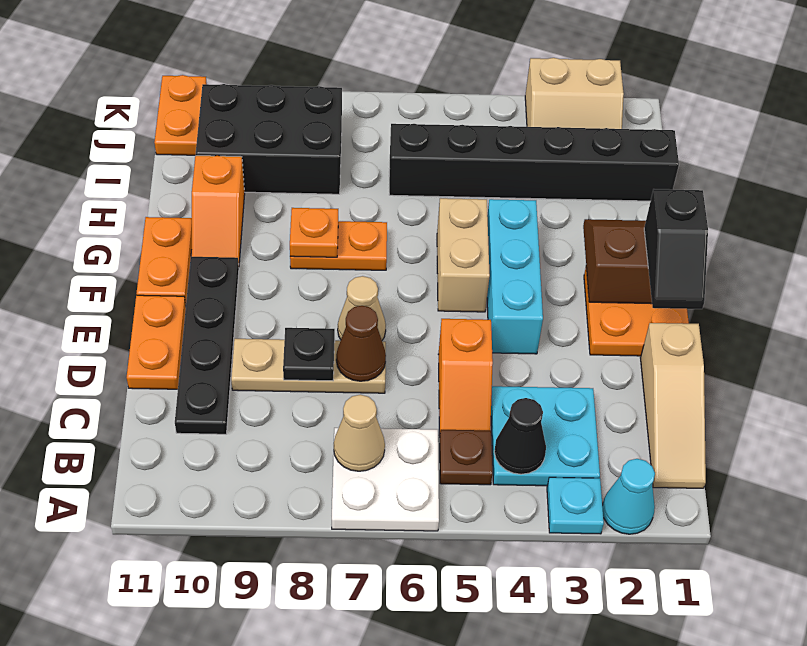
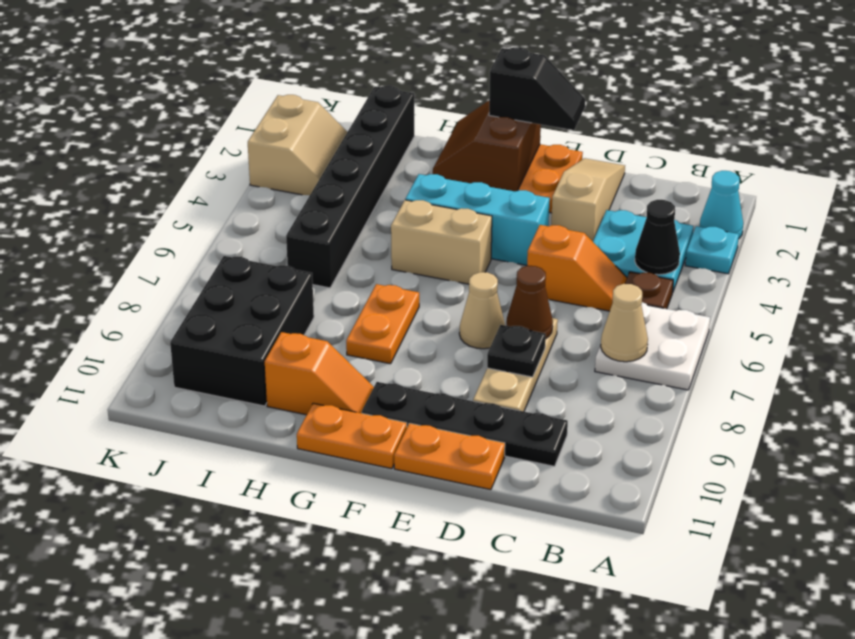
tan 1x3 slope [641,323,706,488] -> tan 1x3 slope turned to [551,158,625,241]
orange 1x1 plate [290,208,338,257] -> none
orange 1x2 plate [154,75,207,155] -> none

